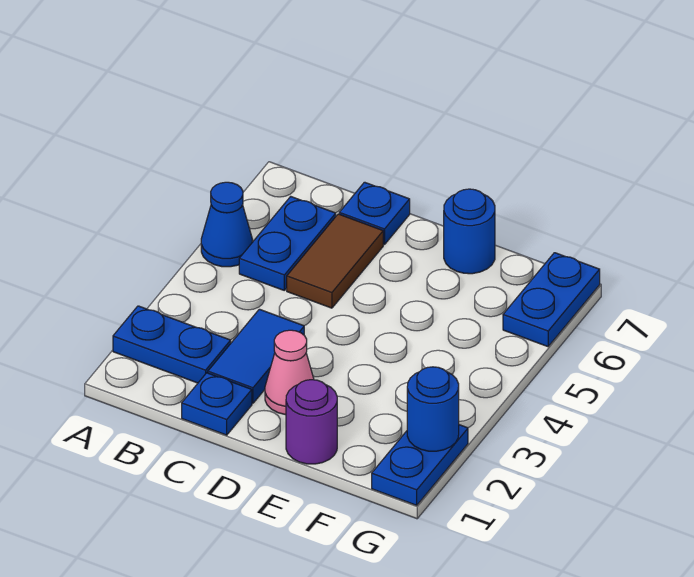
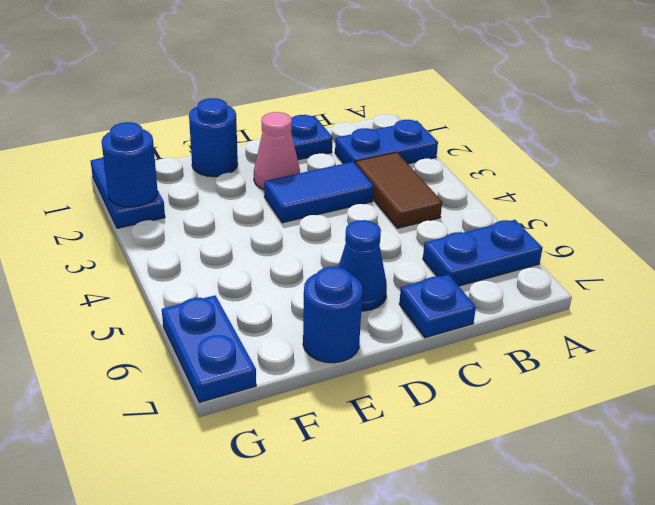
blue 1x1 cone [201,182,253,267] -> blue 1x1 cone moved to [338,220,387,311]
blue 1x2 plate [239,196,336,290] -> blue 1x2 plate turned to [423,220,542,286]
blue 1x2 tile [208,309,304,403] -> blue 1x2 tile turned to [264,162,374,223]
brown 1x2 tile [287,214,383,308] -> brown 1x2 tile moved to [355,152,442,228]
purple 1x1 round brick [286,380,337,464] -> blue 1x1 round brick [189,98,238,177]

